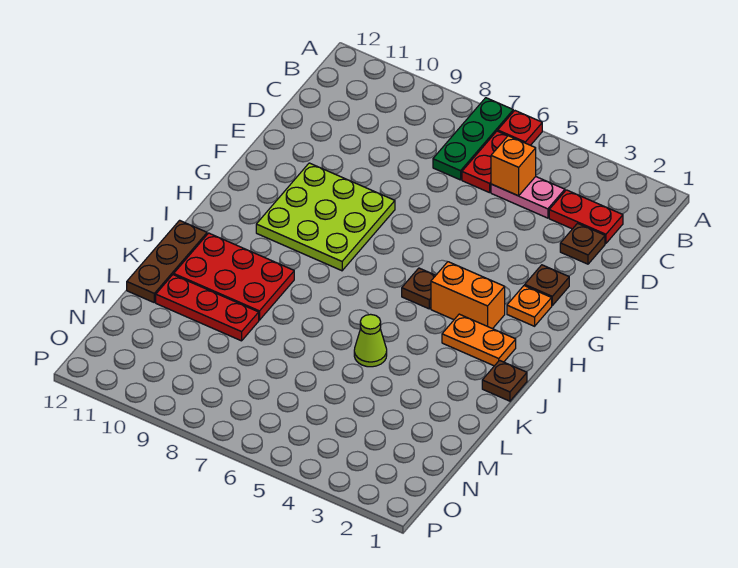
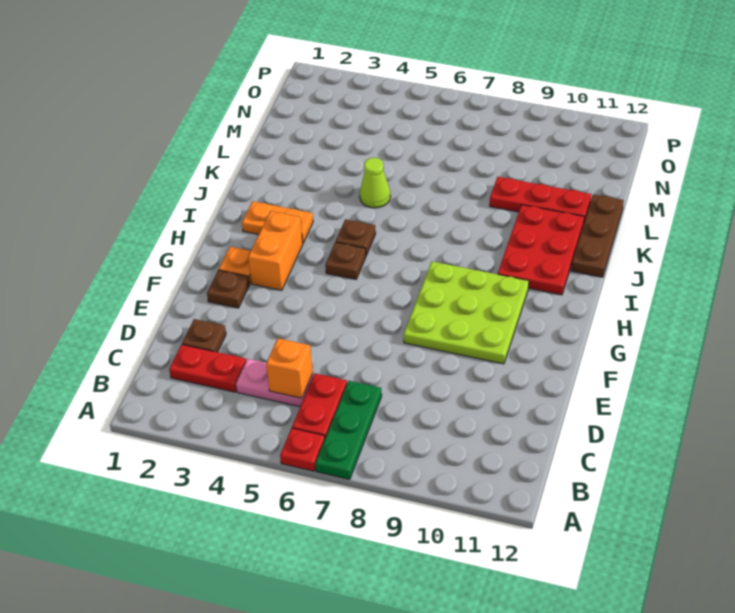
orange 1x2 brick [431,262,505,329] -> orange 1x2 brick turned to [248,211,303,290]
brown 1x1 plate [482,360,527,401] -> brown 1x1 plate moved to [336,219,376,255]
red 2x3 plate [174,233,294,320] -> red 2x3 plate turned to [498,205,584,295]

